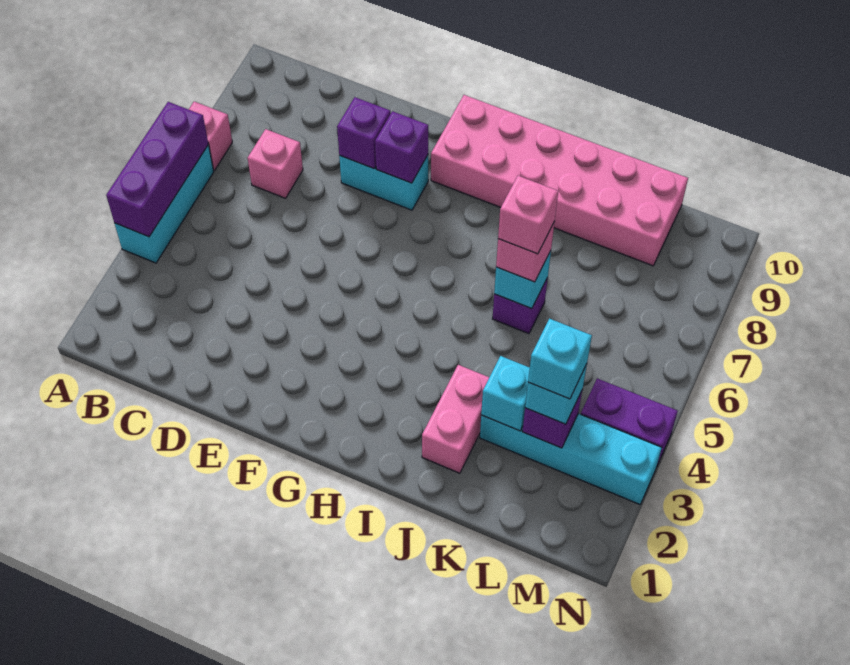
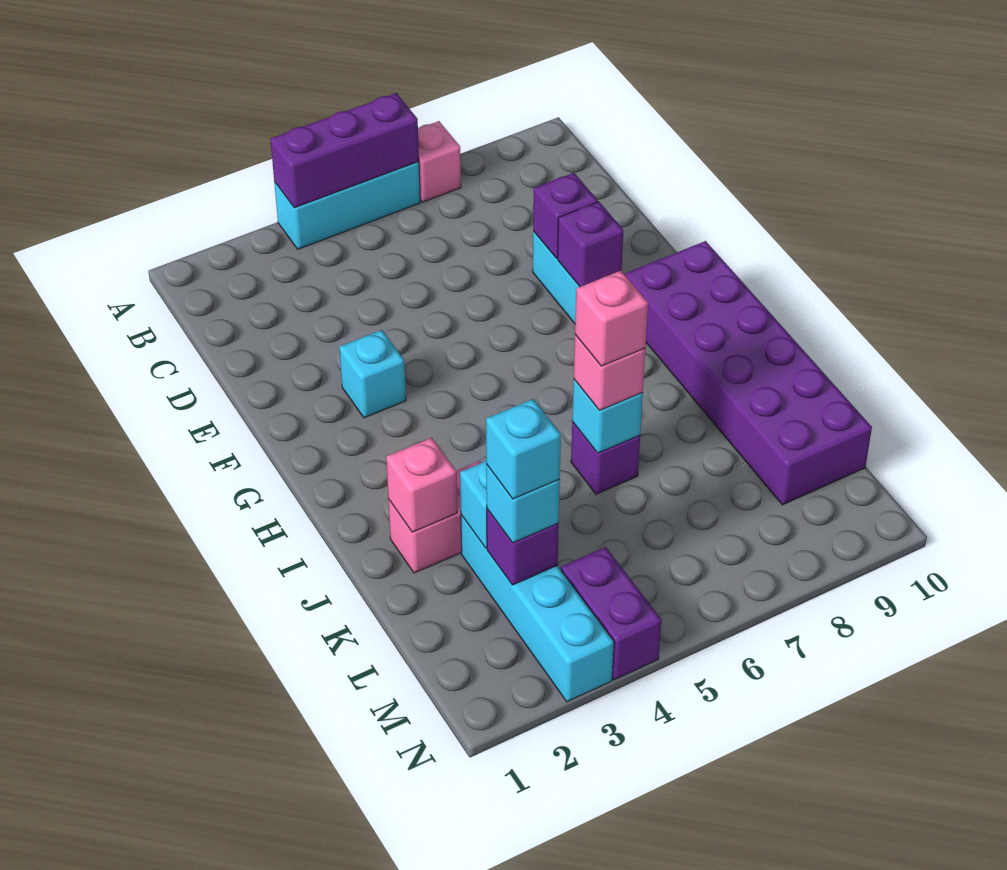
pink 1x1 brick [248,129,303,198] -> pink 1x1 brick moved to [386,438,457,532]
none -> cyan 1x1 brick [339,330,406,418]
pink 2x6 brick [431,95,688,266] -> purple 2x6 brick [625,241,872,505]

